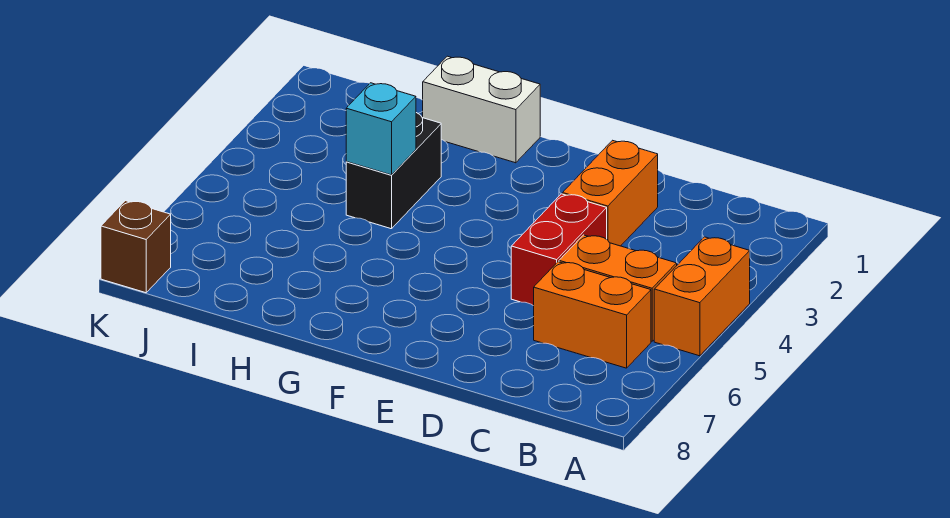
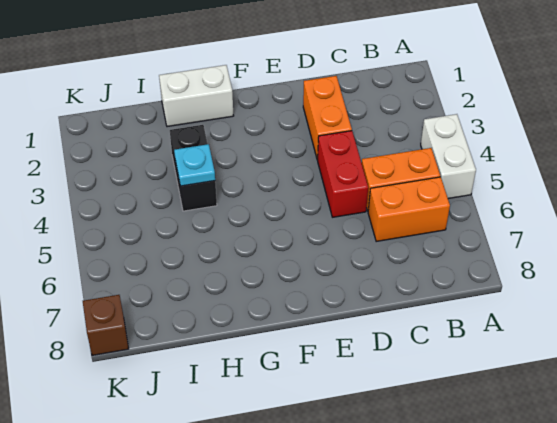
orange 1x2 brick [654,237,750,356] -> white 1x2 brick [421,114,476,199]
cyan 1x1 brick [346,83,416,175] -> cyan 1x1 plate [174,144,215,186]

